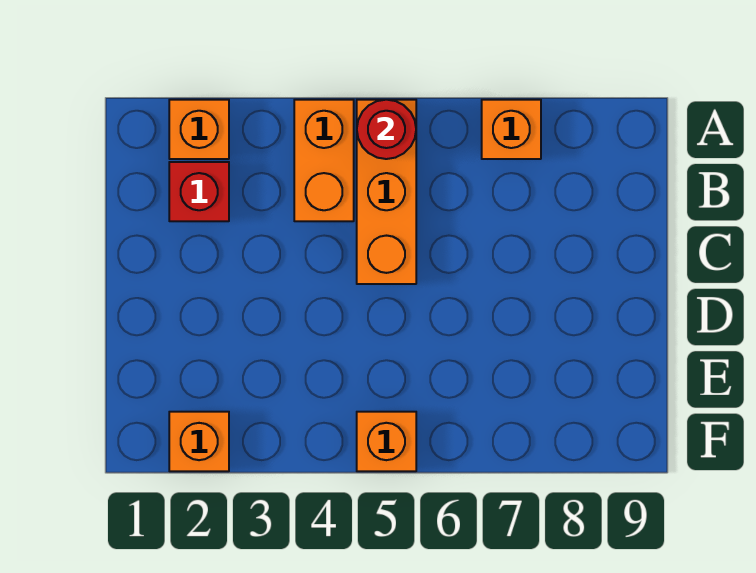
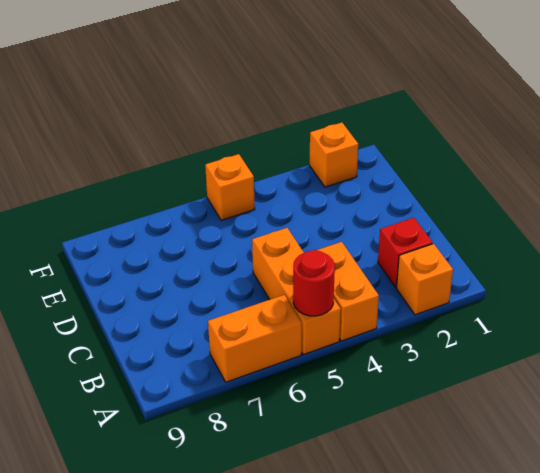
orange 1x1 brick [482,100,541,159] -> orange 1x2 brick [208,295,302,382]

